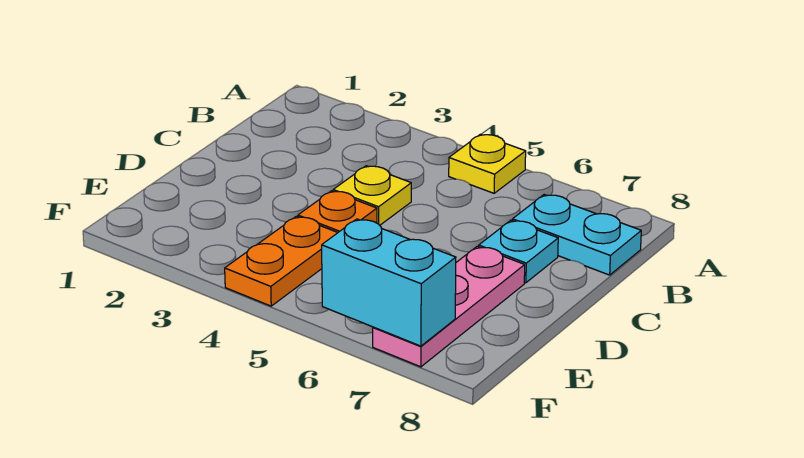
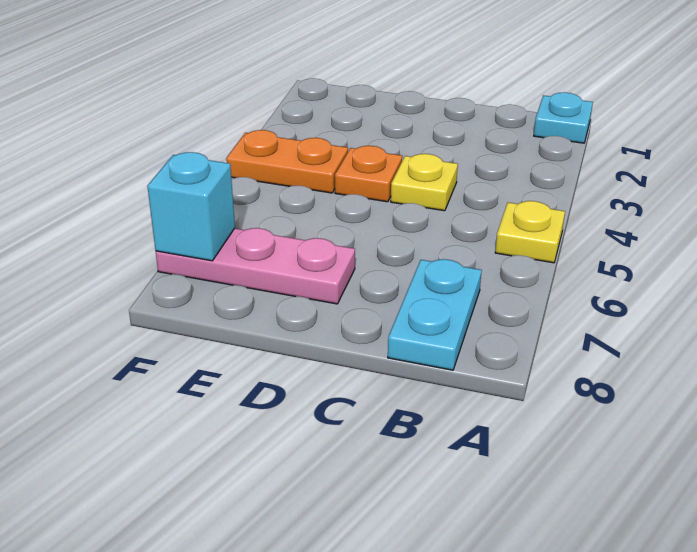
cyan 1x1 plate [479,220,558,283] -> cyan 1x1 plate moved to [534,92,593,143]
cyan 1x2 brick [322,219,456,346] -> cyan 1x1 brick [147,152,235,261]

